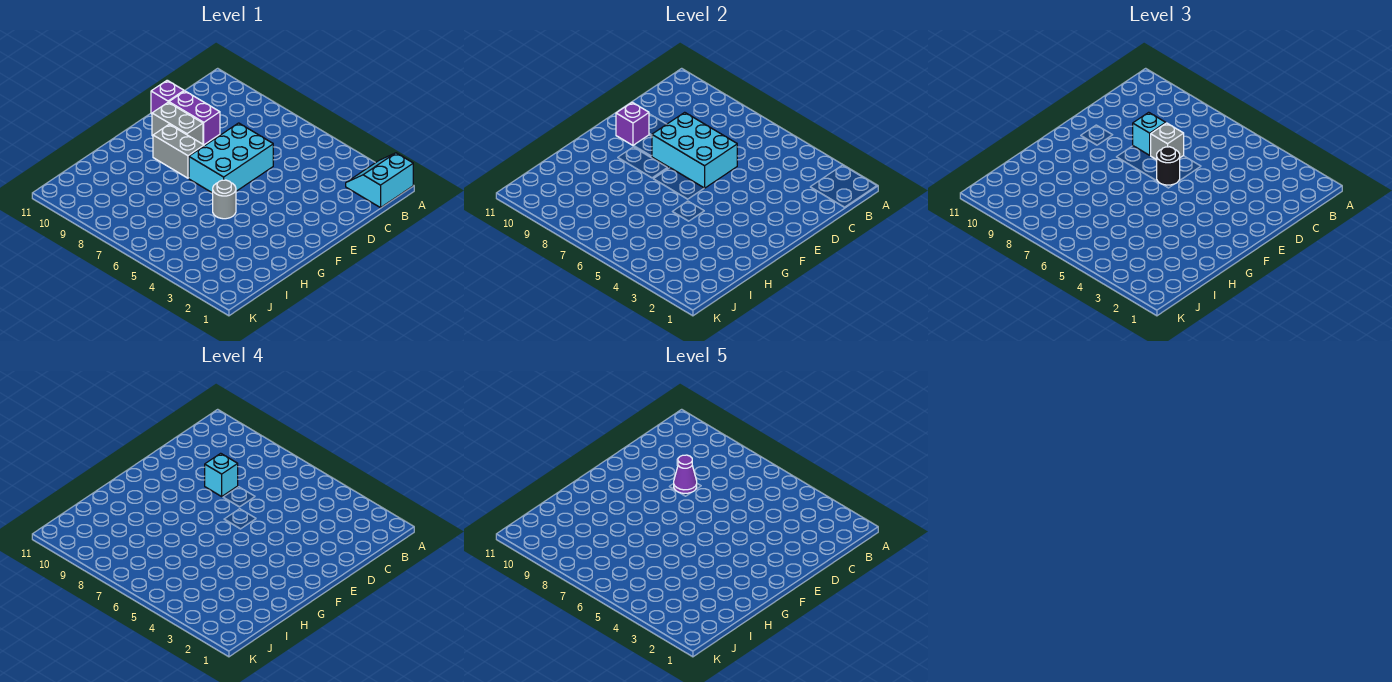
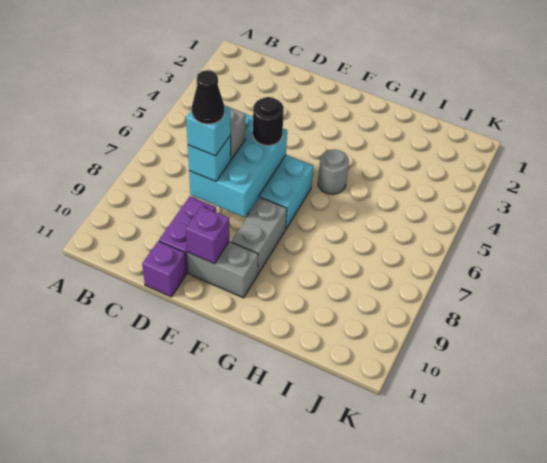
cyan 2x2 slope [346,153,413,208] -> none
purple 1x1 cone [674,455,697,493] -> black 1x1 cone [192,70,224,124]
grey 1x2 brick [152,102,203,144] -> grey 1x2 brick turned to [187,242,258,298]

